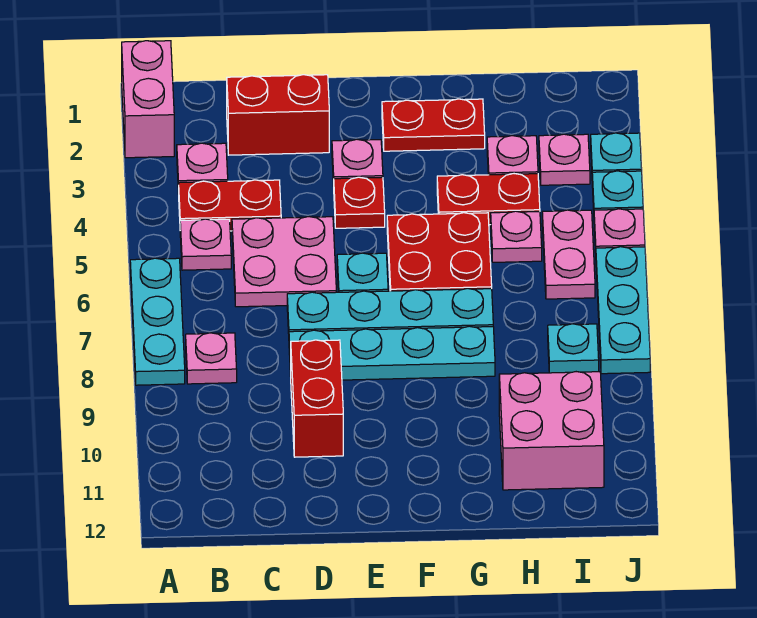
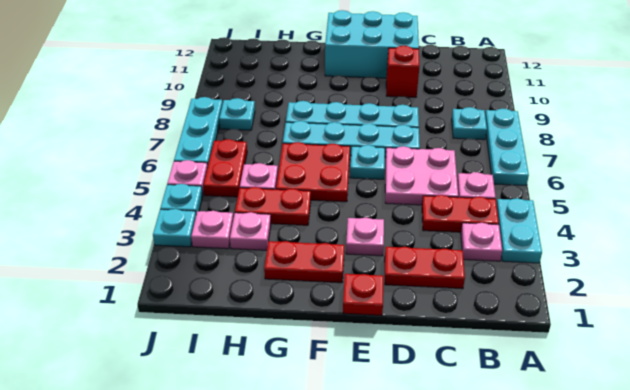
pink 1x2 brick [122,41,174,158] -> none
none -> cyan 1x2 plate [497,198,542,263]
pink 1x1 plate [186,333,237,384] -> cyan 1x1 plate [452,107,487,140]
red 1x2 brick [227,75,329,155] -> red 1x2 plate [385,247,465,289]
red 1x2 brick [291,340,343,457] -> red 1x1 brick [386,46,420,97]
none -> cyan 2x3 brick [325,10,419,78]
red 1x1 plate [334,177,385,228] -> red 1x1 plate moved to [343,274,383,315]
pink 2x2 brick [499,372,604,490] -> none
pink 1x2 plate [542,210,595,299] -> red 1x2 plate [203,139,247,197]

